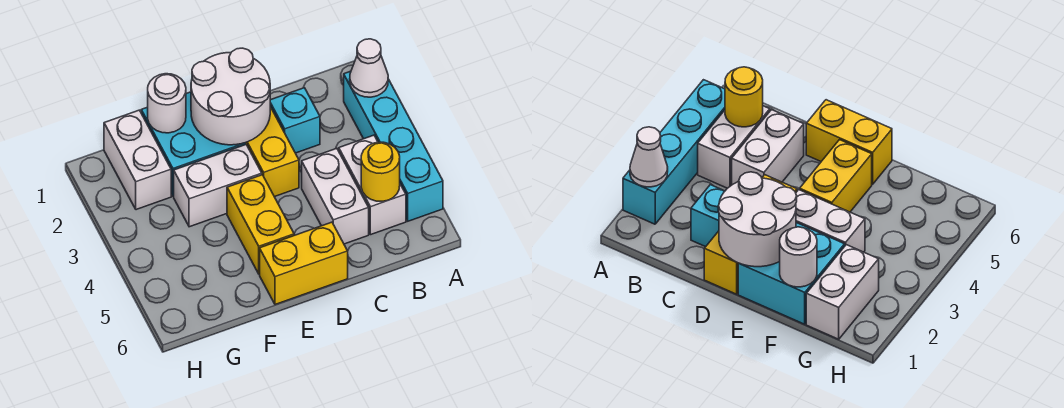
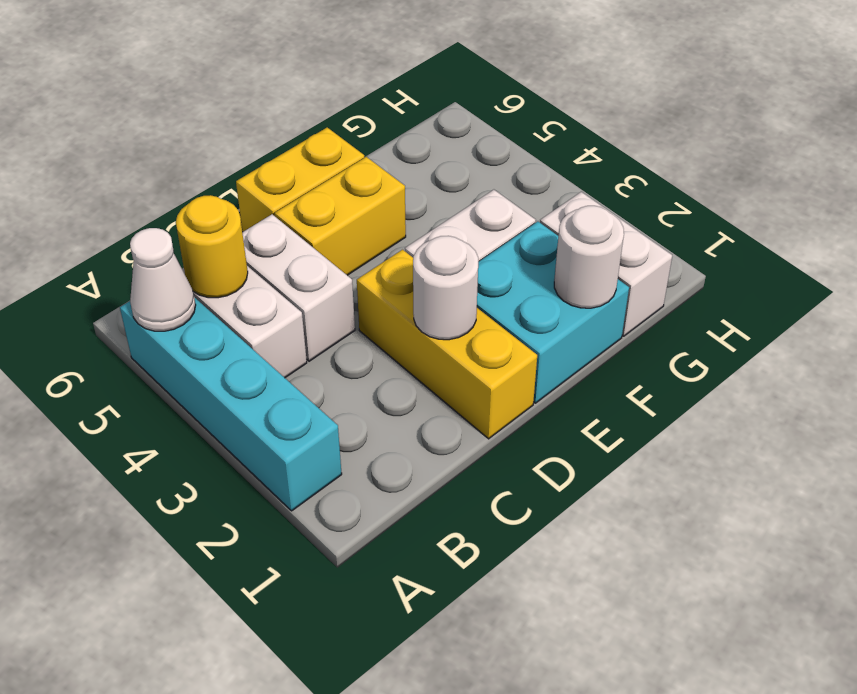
white 1x1 cone [350,39,388,97] -> white 1x1 cone moved to [130,228,196,331]
cyan 1x1 brick [270,88,320,153] -> none
white 2x2 round brick [191,48,270,145] -> white 1x1 round brick [413,236,478,340]
yellow 1x2 brick [227,175,294,274] -> yellow 1x2 brick turned to [275,157,406,275]

